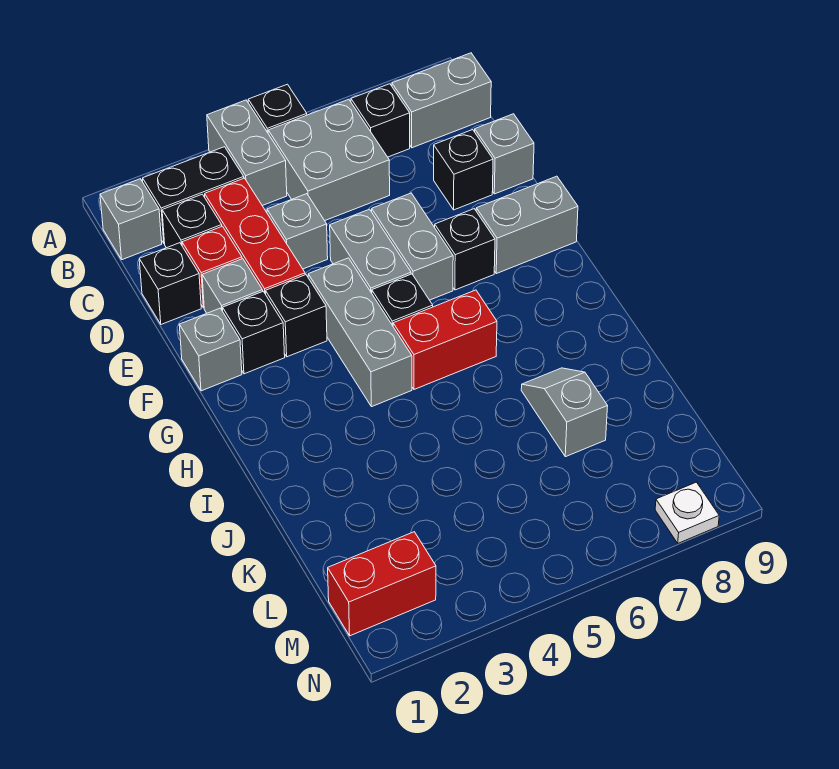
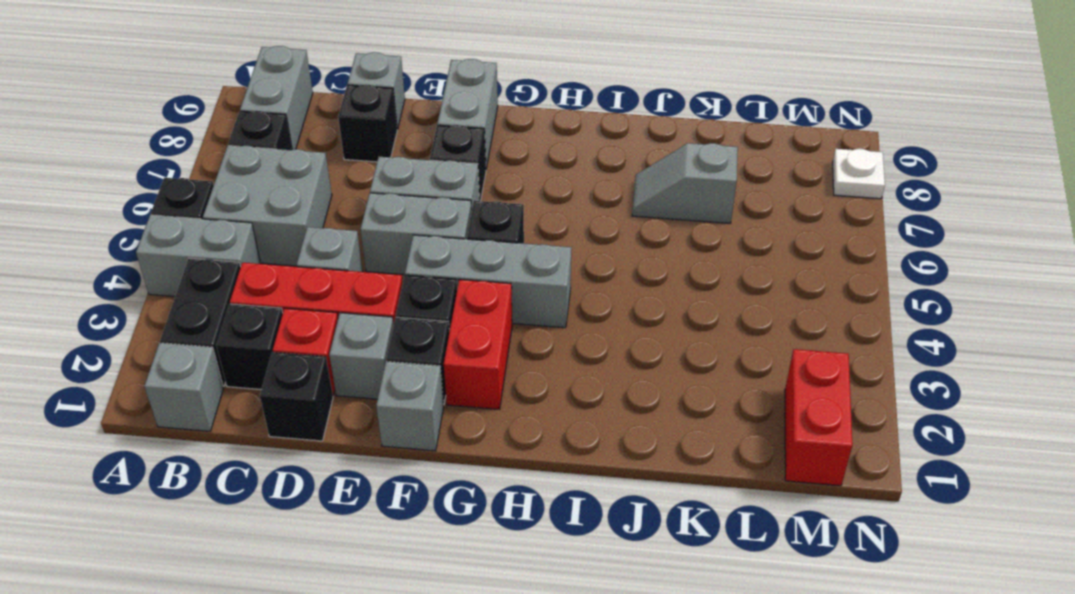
red 1x2 brick [393,290,497,389] -> red 1x2 brick moved to [444,279,512,409]

